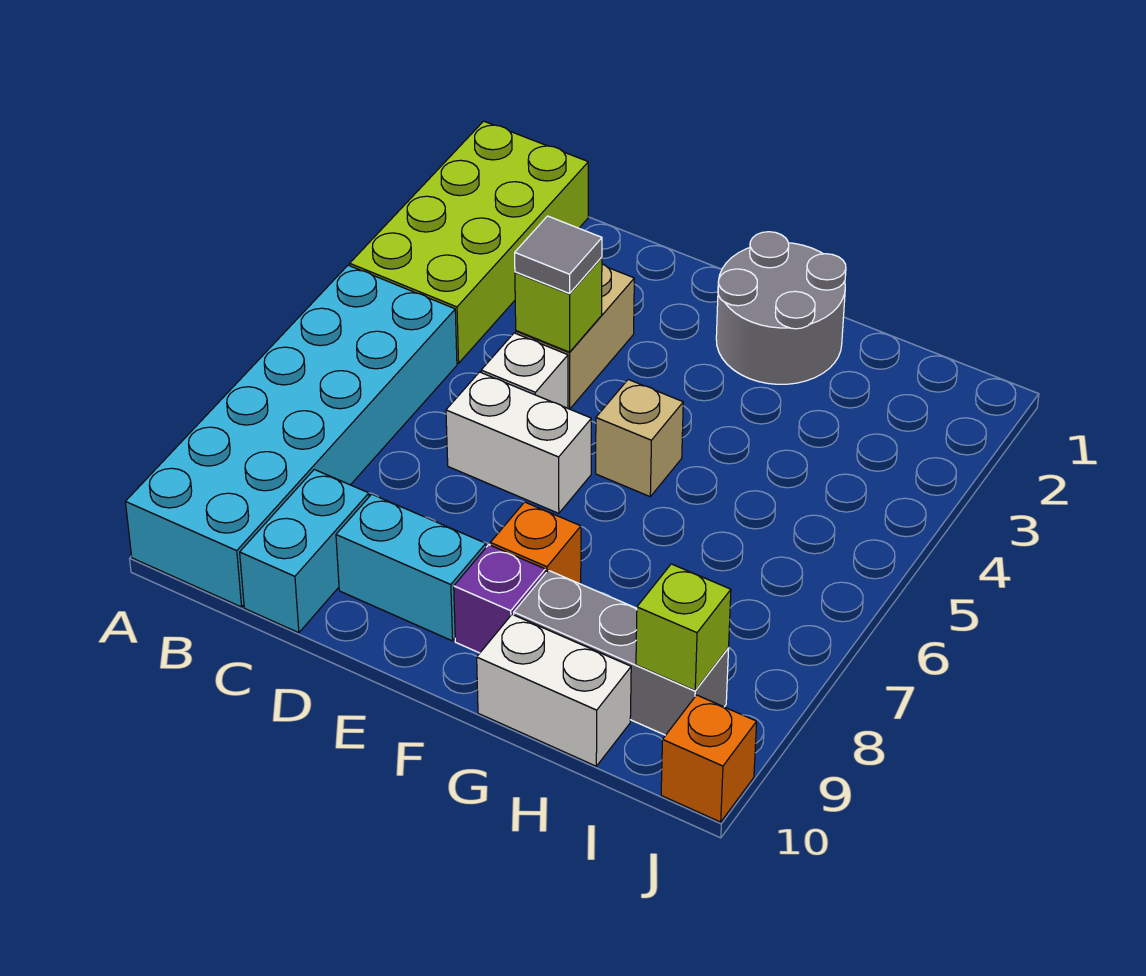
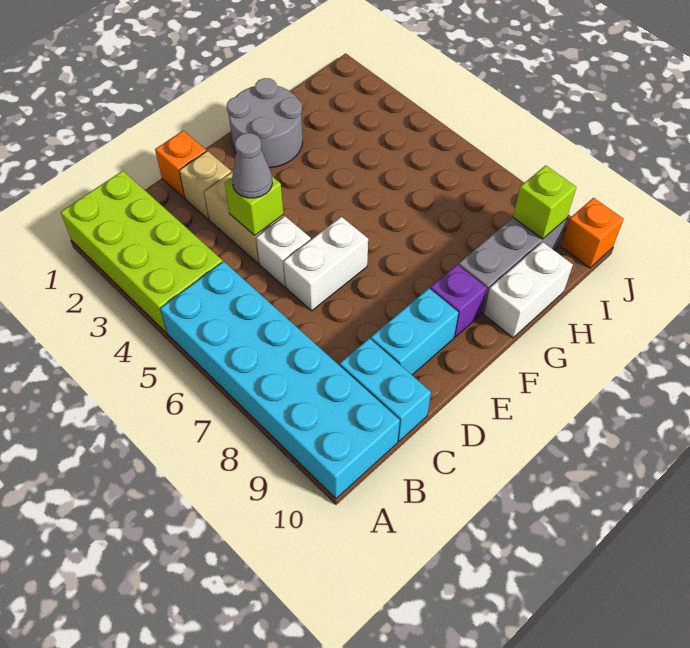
grey 1x1 tile [515,216,602,294] -> grey 1x1 cone [232,133,272,198]
tan 1x1 brick [596,379,683,497] -> tan 1x1 brick moved to [179,151,231,220]
orange 1x1 brick [490,502,581,584] -> orange 1x1 brick moved to [155,130,206,198]

